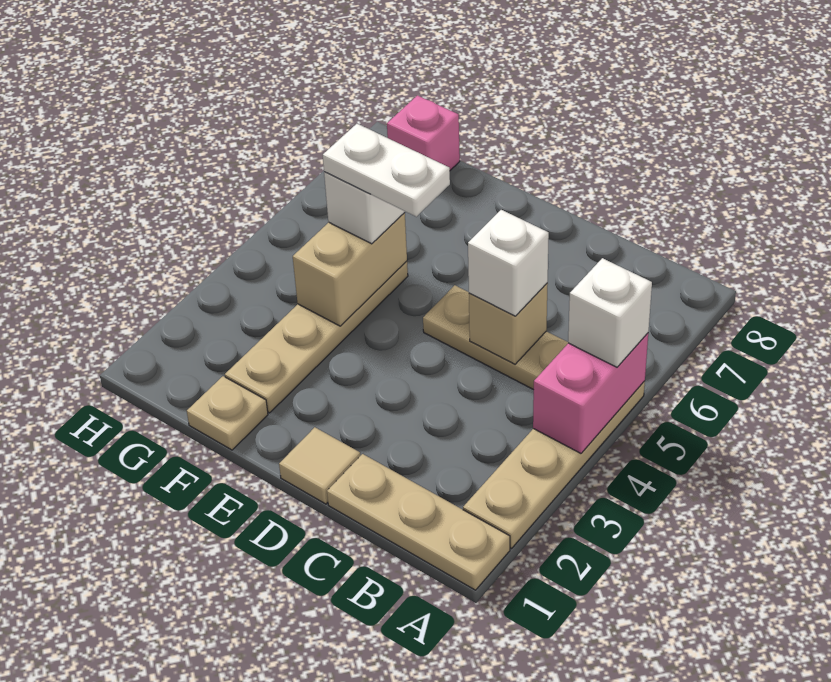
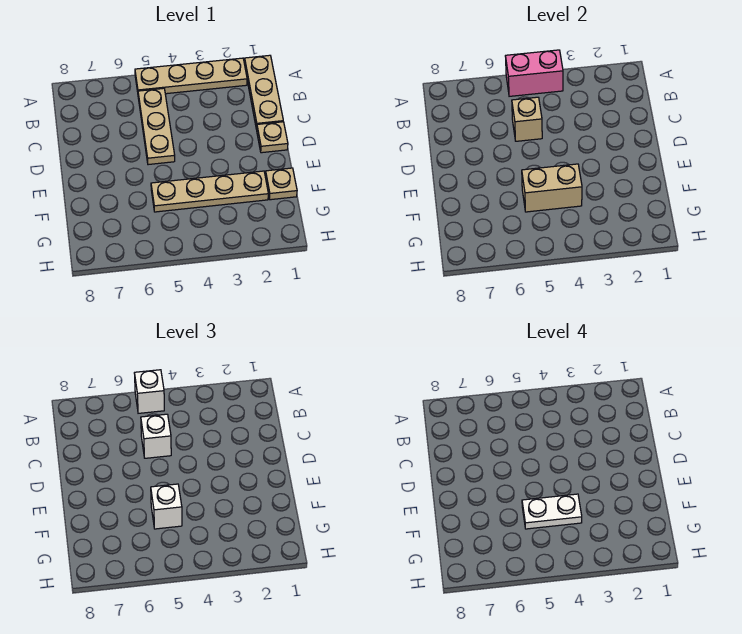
tan 1x1 tile [279,427,360,504] -> tan 1x1 plate [257,122,288,153]
white 1x2 plate [323,124,450,217] -> white 1x2 plate turned to [522,494,582,529]
pink 1x1 brick [387,95,460,170] -> none

